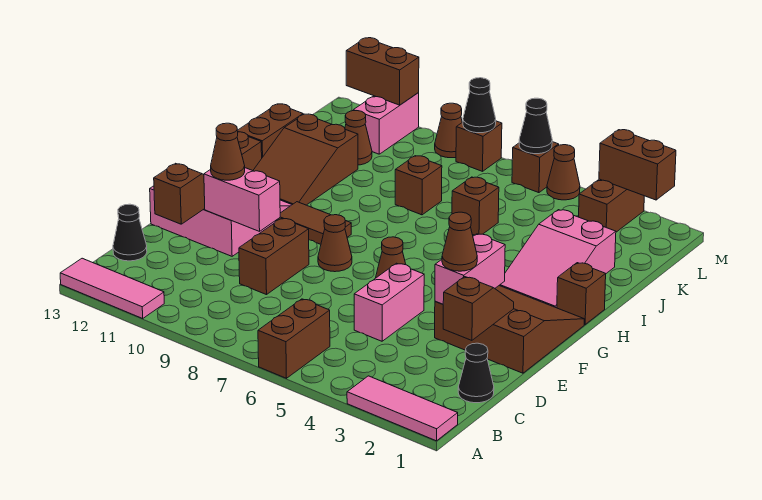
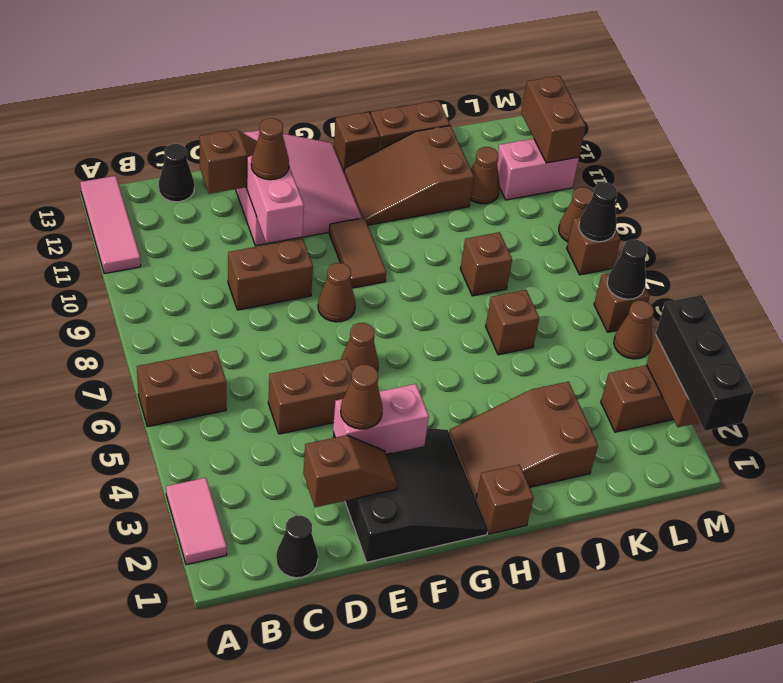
pink 1x3 tile [347,376,458,441] -> pink 1x2 tile [166,478,227,565]
pink 1x2 brick [354,263,424,341] -> brown 1x2 brick [268,358,352,434]
brown 3x3 slope [435,286,584,373] -> black 3x3 slope [332,428,488,562]
pink 2x3 slope [499,210,616,308] -> brown 2x3 slope [449,382,598,498]
none -> black 1x3 brick [656,295,754,431]

